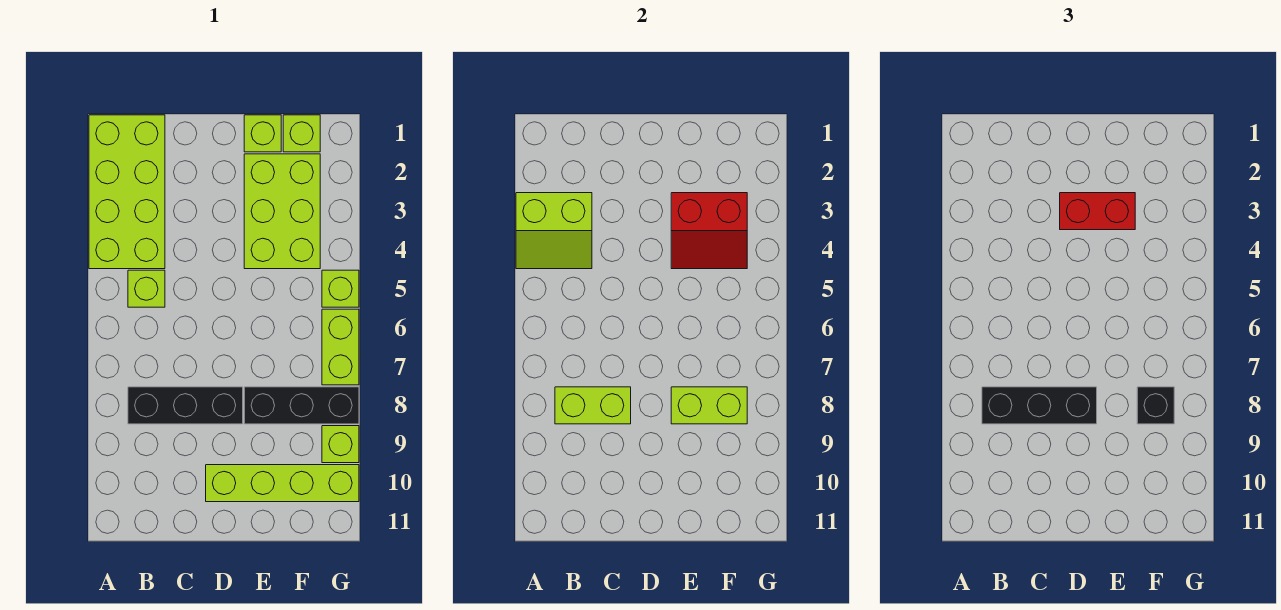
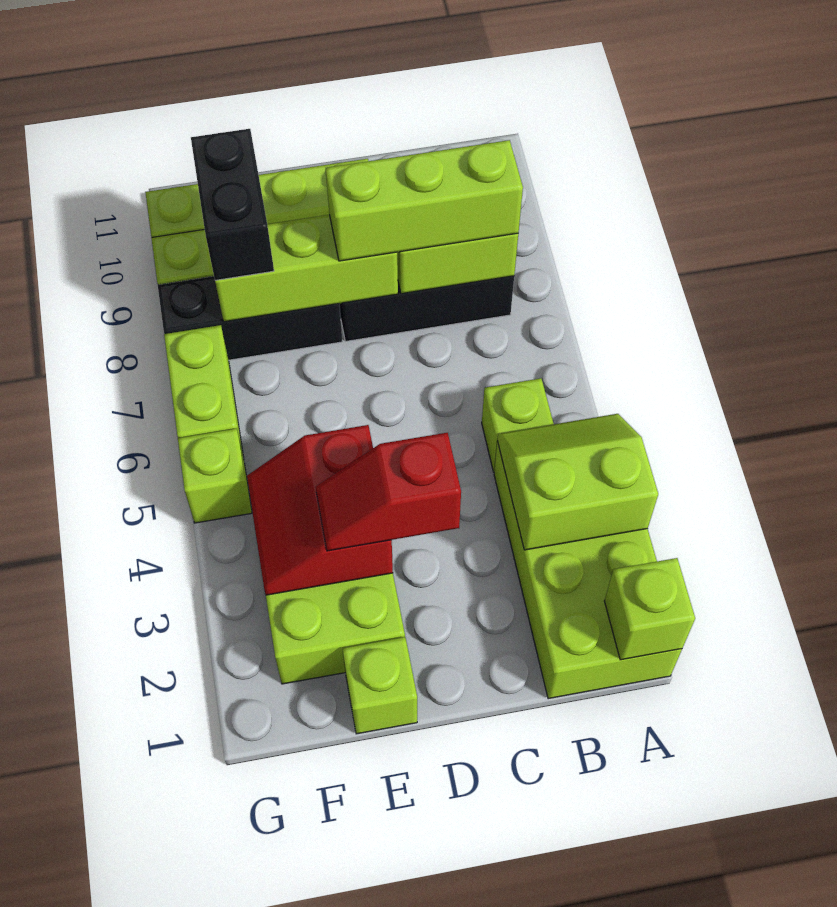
black 1x3 brick [982,387,1097,424] -> lime 1x3 brick [326,140,523,261]
red 1x2 brick [1060,193,1135,230] -> red 1x2 slope [316,433,461,551]
red 2x2 slope [671,193,747,269] -> red 2x2 slope turned to [247,425,393,595]
lime 1x2 brick [671,387,747,424] -> lime 1x3 brick [215,215,398,322]
lime 1x1 brick [283,115,320,152] -> lime 1x1 brick moved to [604,558,695,660]
black 1x1 brick [1137,387,1174,424] -> black 1x2 brick [191,129,274,280]

